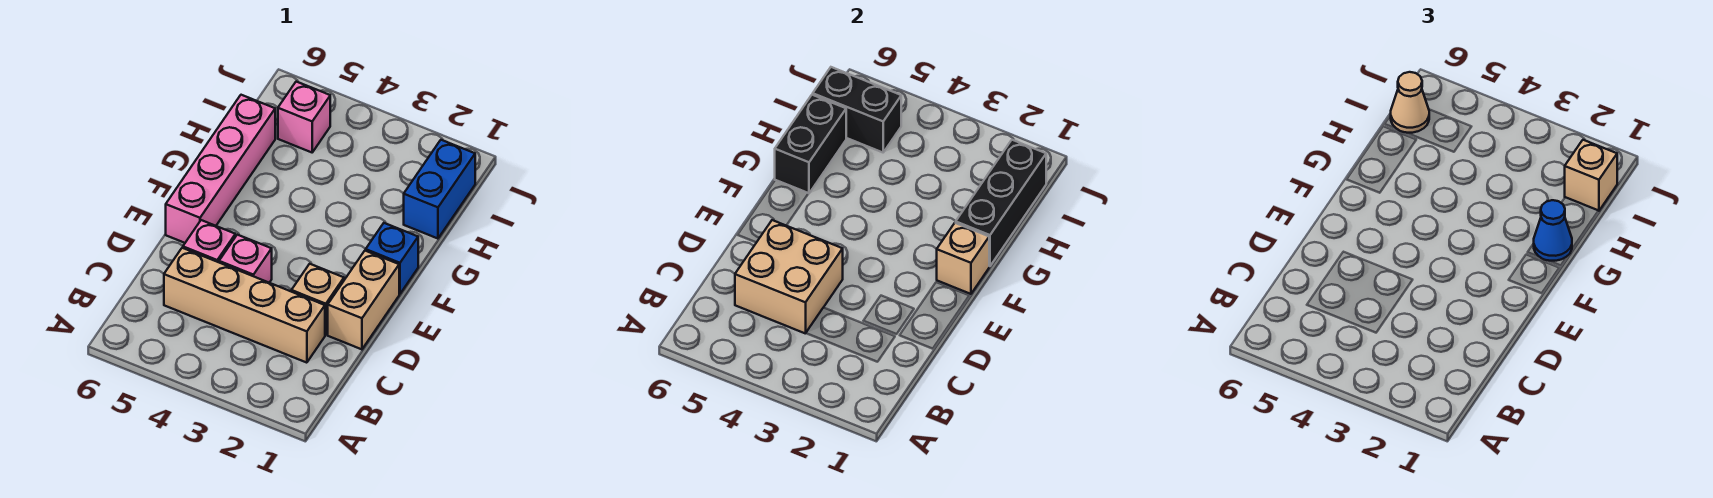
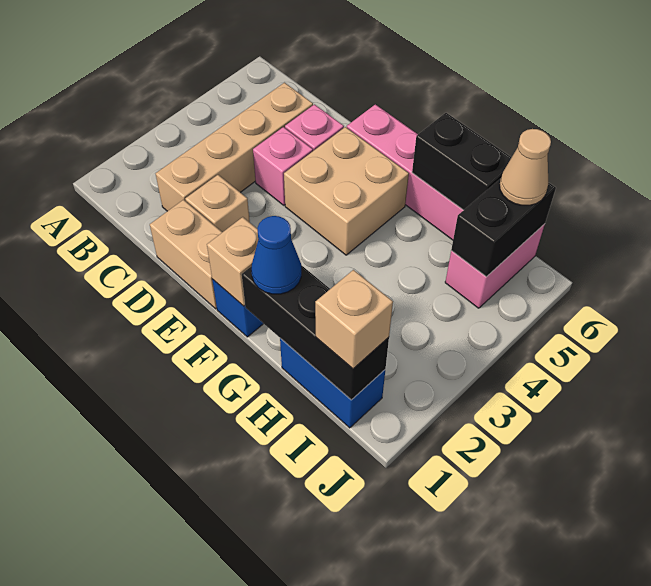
tan 2x2 brick [735,220,843,334] -> tan 2x2 brick moved to [284,127,409,255]
pink 1x1 brick [278,82,330,152] -> pink 1x2 brick [445,224,545,308]

